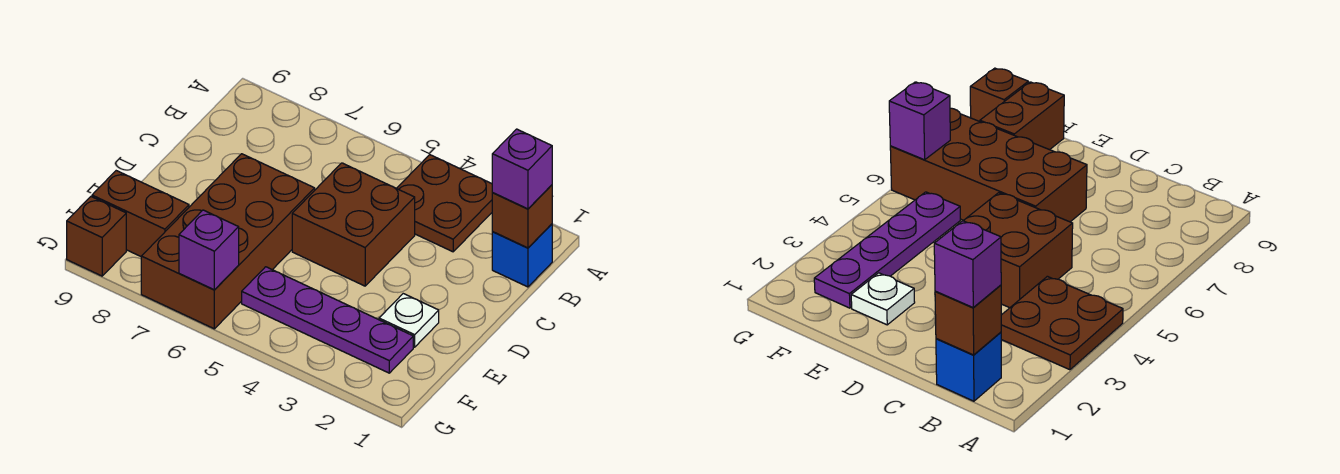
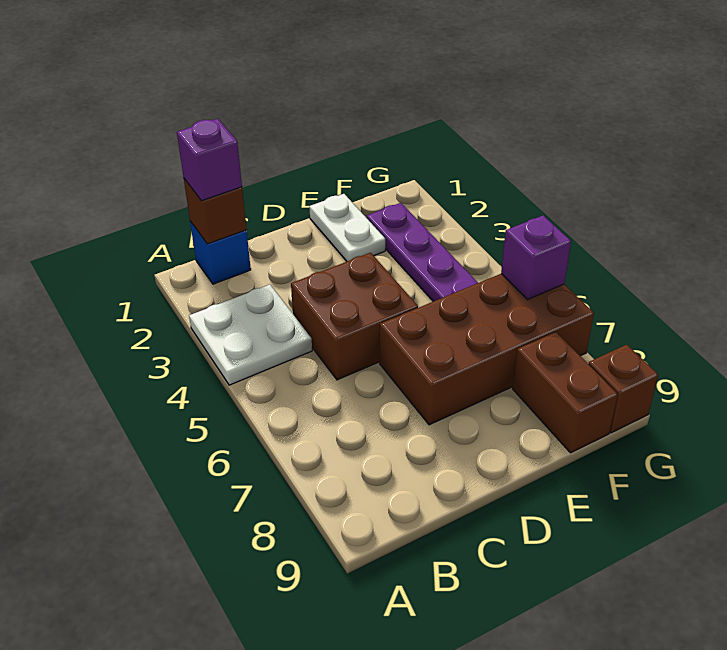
brown 2x2 plate [397,155,493,252] -> white 2x2 plate [189,285,312,385]
white 1x1 plate [379,294,439,347] -> white 1x2 plate [309,194,385,261]

